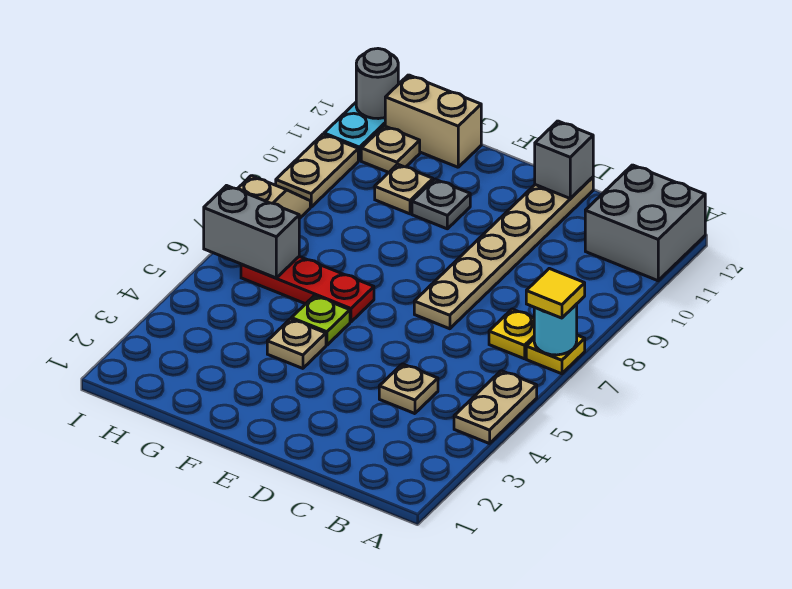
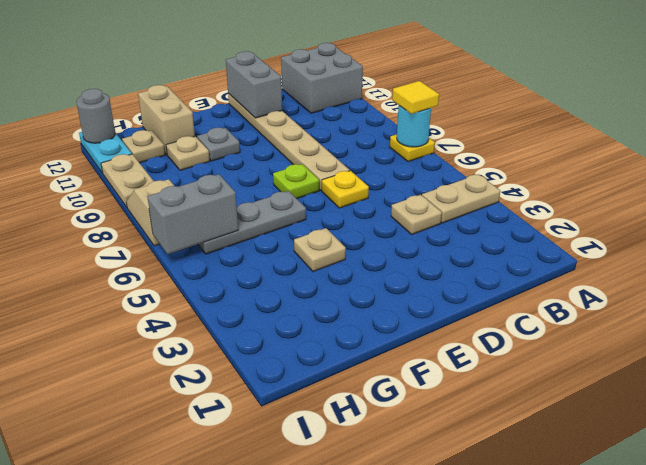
tan 1x2 plate [454,371,537,444] -> tan 1x2 plate turned to [422,174,500,223]
yellow 1x1 plate [489,309,534,359] -> yellow 1x1 plate moved to [322,171,369,208]
grey 1x1 brick [535,121,593,198] -> grey 1x2 brick [226,51,282,118]
lime 1x1 plate [291,296,350,345] -> lime 1x1 plate moved to [273,164,319,199]
red 1x3 plate [241,257,374,322] -> grey 1x3 plate [198,191,306,254]
tan 1x2 brick [385,75,481,167] -> tan 1x2 brick turned to [138,85,195,155]

